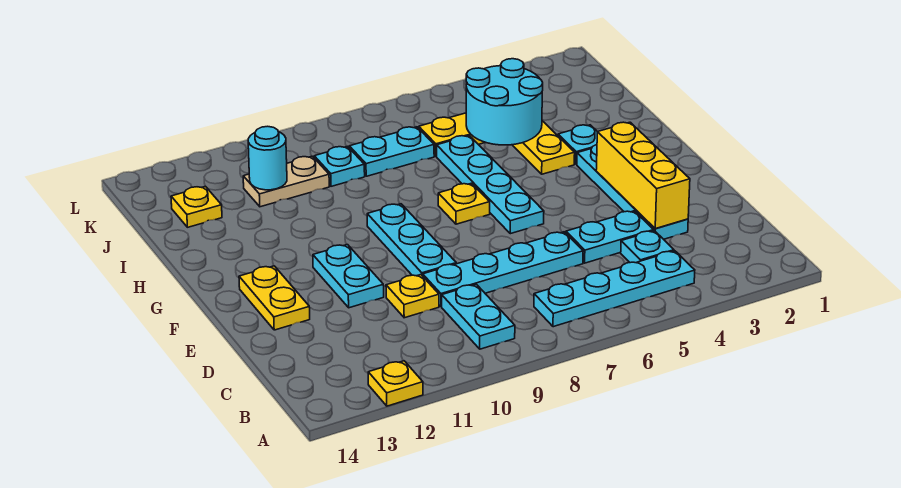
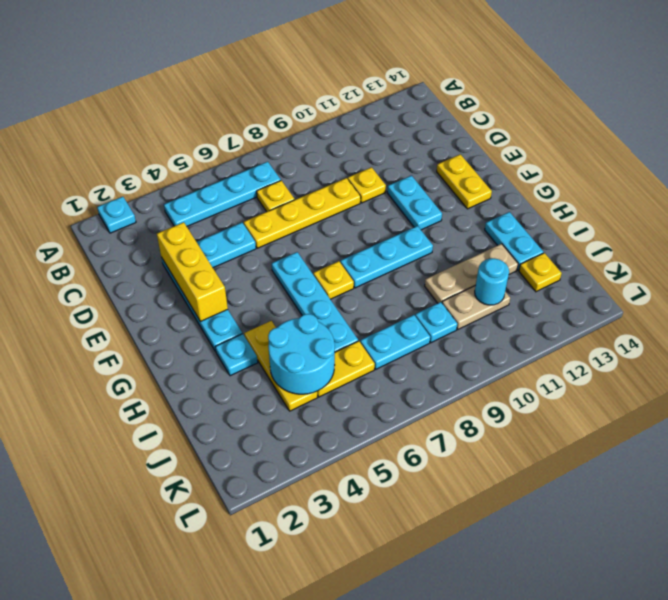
yellow 1x1 plate [368,361,423,406] -> yellow 1x1 plate moved to [257,181,295,212]
cyan 1x2 plate [442,284,515,349] -> cyan 1x2 plate moved to [485,212,543,270]
cyan 1x1 plate [621,231,674,263] -> cyan 1x1 plate moved to [97,197,136,233]
cyan 1x4 plate [423,232,583,307] -> yellow 1x4 plate [244,178,361,248]
cyan 1x3 plate [367,204,456,276] -> cyan 1x3 plate turned to [340,226,433,288]
none -> tan 1x3 plate [425,244,518,303]

